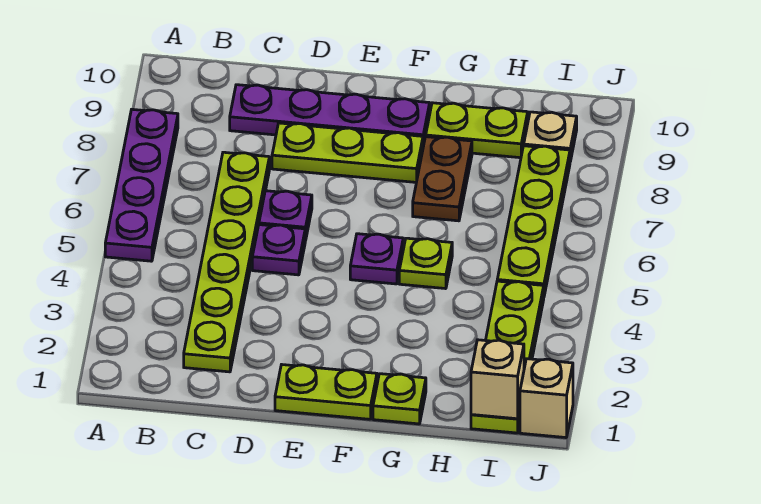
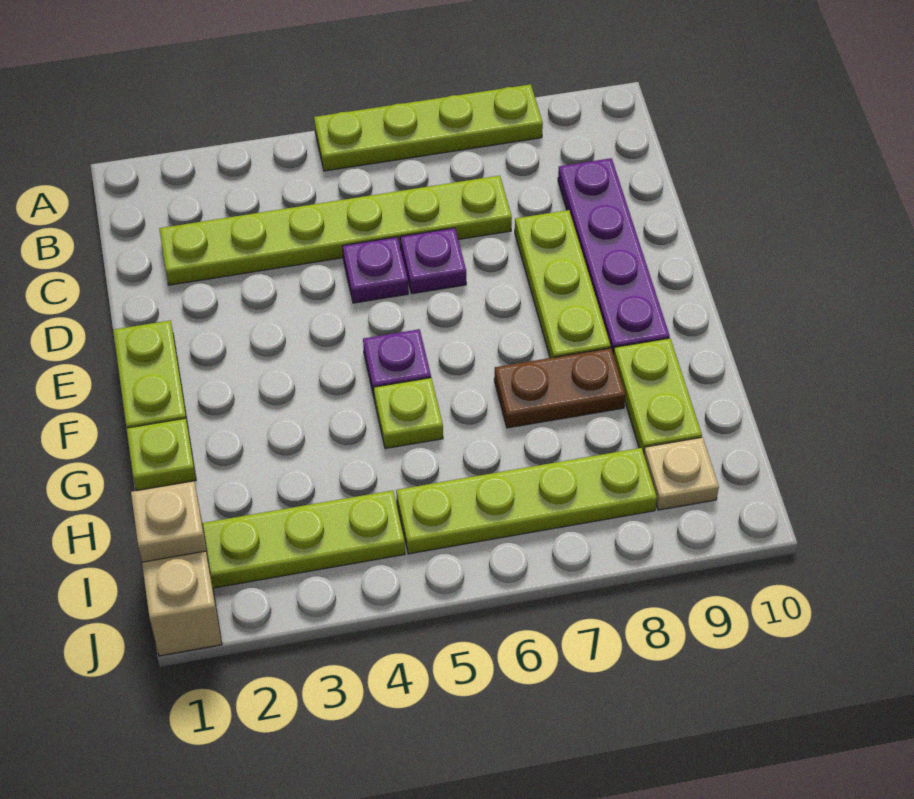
purple 1x4 plate [105,109,178,261] -> lime 1x4 plate [314,84,543,171]

